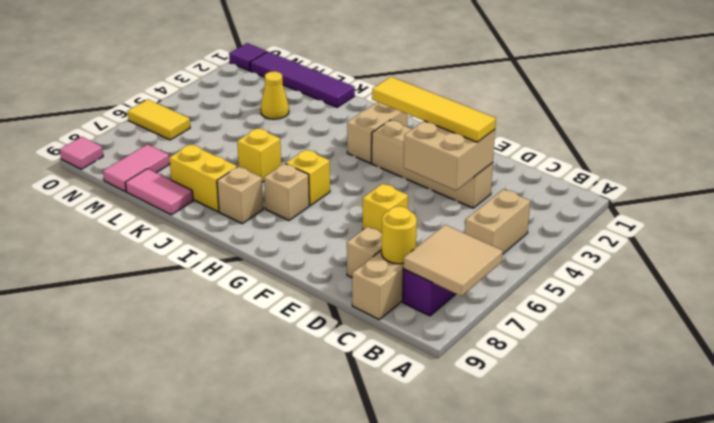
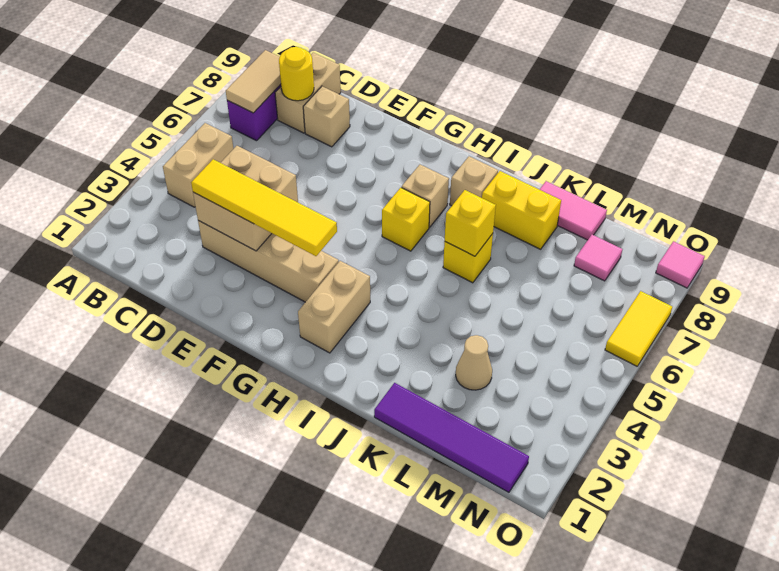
tan 2x2 tile [403,225,503,296] -> tan 1x2 tile [226,50,281,113]
yellow 1x1 brick [363,184,408,233] -> yellow 1x1 brick moved to [445,190,496,256]
yellow 1x1 cone [261,71,289,119] -> tan 1x1 cone [456,335,492,390]
pink 1x2 tile [103,144,170,191] -> pink 1x1 tile [574,235,622,281]
yellow 1x2 tile [127,99,190,140] -> yellow 1x2 tile turned to [605,291,672,366]
purple 1x1 tile [229,43,267,71] -> none

